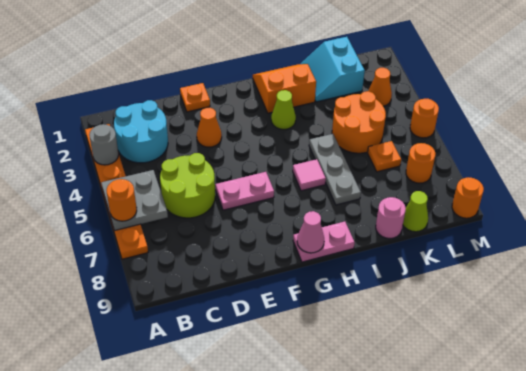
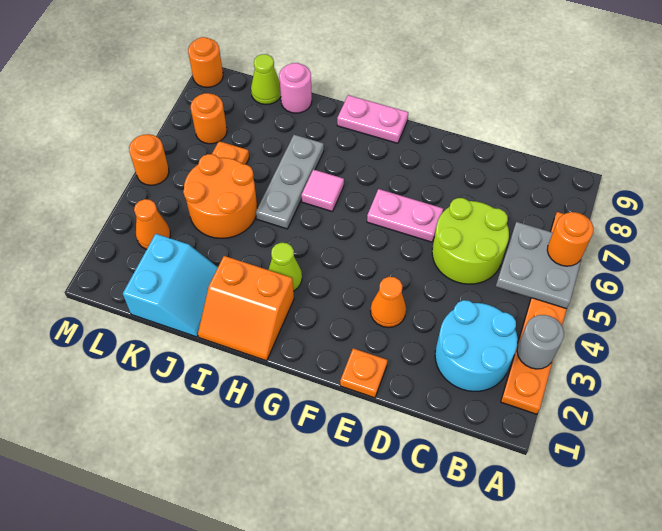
pink 1x1 cone [297,211,324,253] -> none

